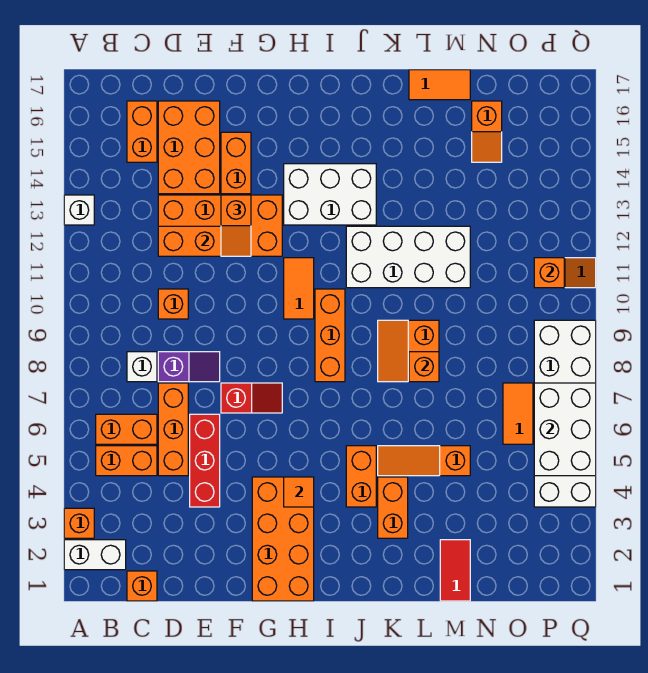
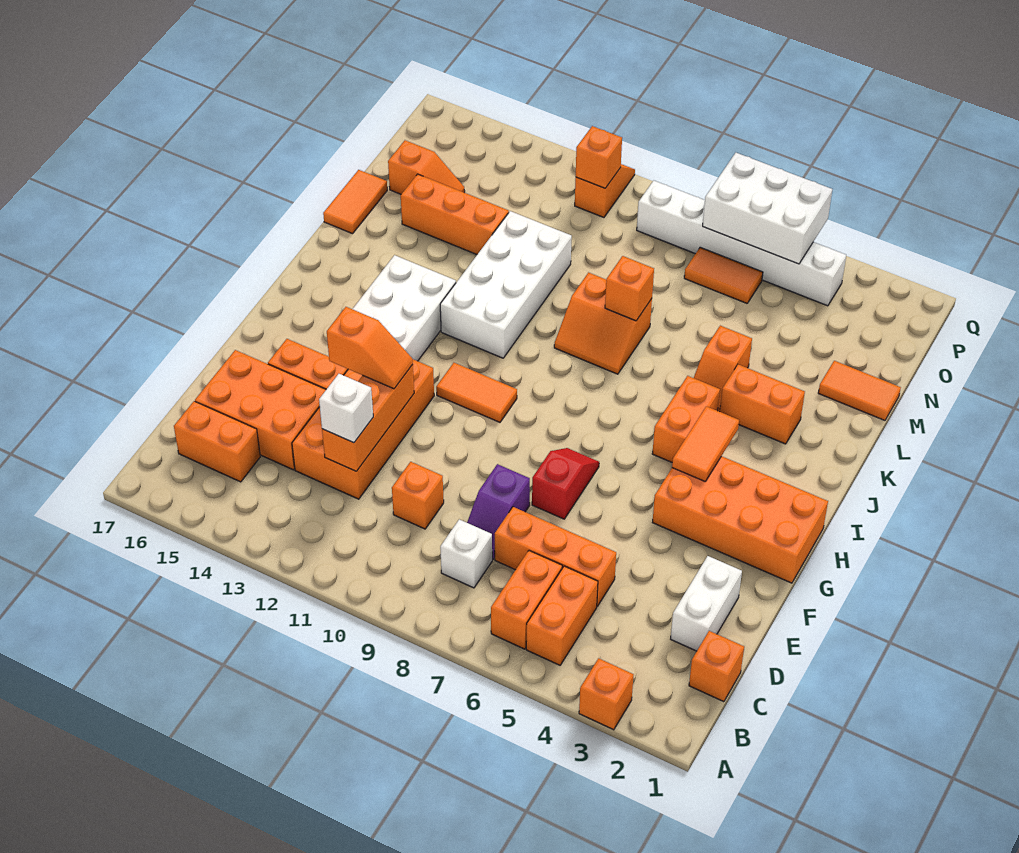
white 1x2 brick [64,540,126,570] -> white 1x2 brick moved to [671,556,742,651]
white 1x1 brick [64,195,94,225] -> white 1x1 brick moved to [319,374,373,443]
purple 1x2 slope [158,352,220,382] -> purple 1x2 slope turned to [467,464,530,559]
red 1x3 brick [190,414,220,507] -> none
orange 1x1 tile [284,477,314,507] -> orange 1x2 tile [672,406,739,482]
orange 1x3 brick [315,289,345,382] -> orange 1x3 brick moved to [401,174,509,254]
orange 1x2 brick [346,446,376,507] -> orange 1x2 brick turned to [652,376,720,463]
orange 1x3 slope [378,446,470,476] -> orange 1x2 slope [694,326,752,412]
red 1x2 tile [440,540,470,601] -> orange 1x2 tile [818,361,901,420]
white 2x6 brick [534,320,596,507] -> white 1x6 brick [637,181,846,306]

